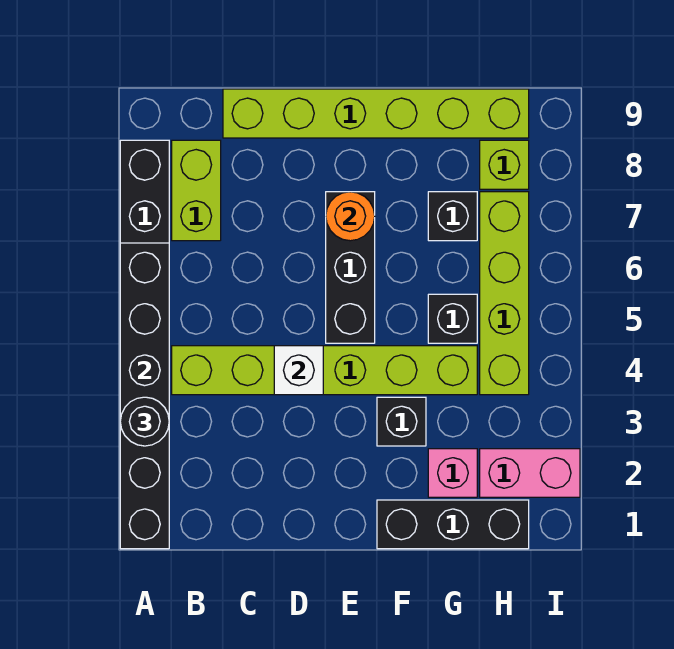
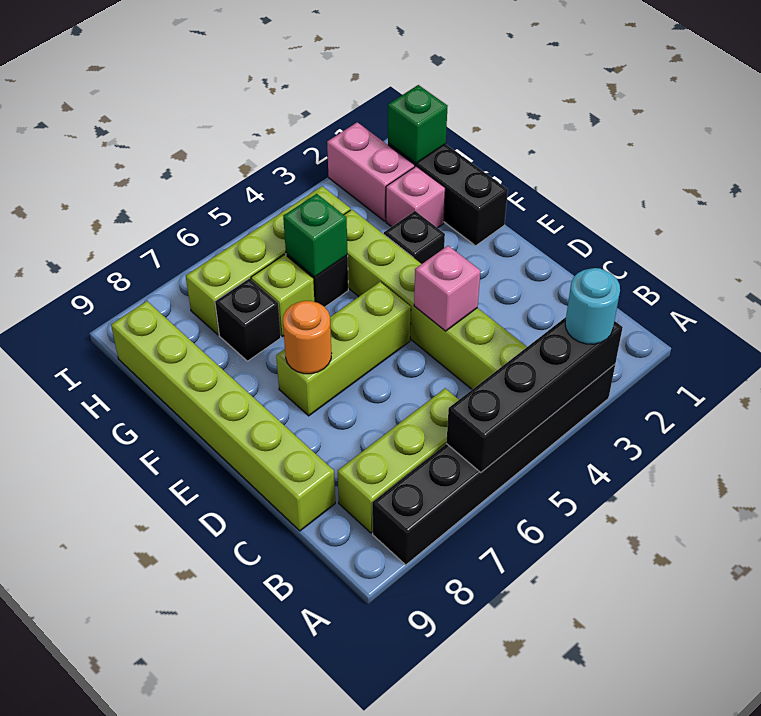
black 1x6 brick [120,243,169,549] -> black 1x4 brick [446,317,623,472]
black 1x1 round brick [120,397,169,446] -> cyan 1x1 round brick [565,268,620,344]
lime 1x2 brick [172,140,221,241] -> lime 1x3 brick [338,388,459,533]
white 1x1 brick [274,346,323,395] -> pink 1x1 brick [414,246,480,331]
black 1x3 brick [326,192,375,343] -> lime 1x3 brick [276,282,411,416]
none -> green 1x1 brick [283,194,347,277]
none -> green 1x1 brick [388,85,448,163]
lime 1x1 brick [480,140,529,189] -> lime 1x1 brick moved to [251,255,314,337]

